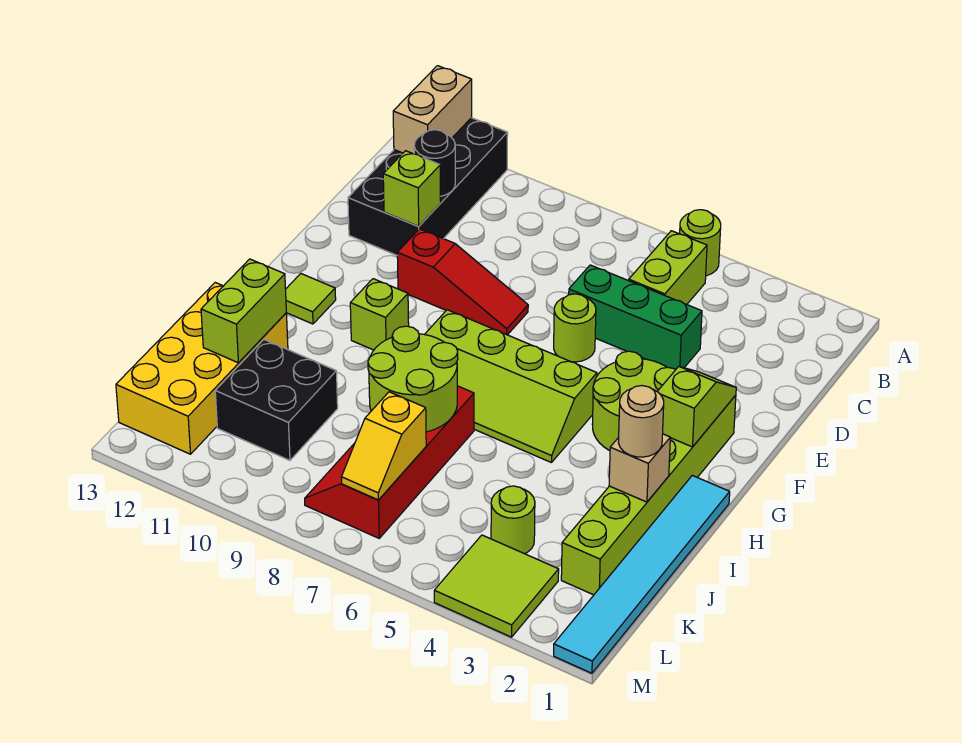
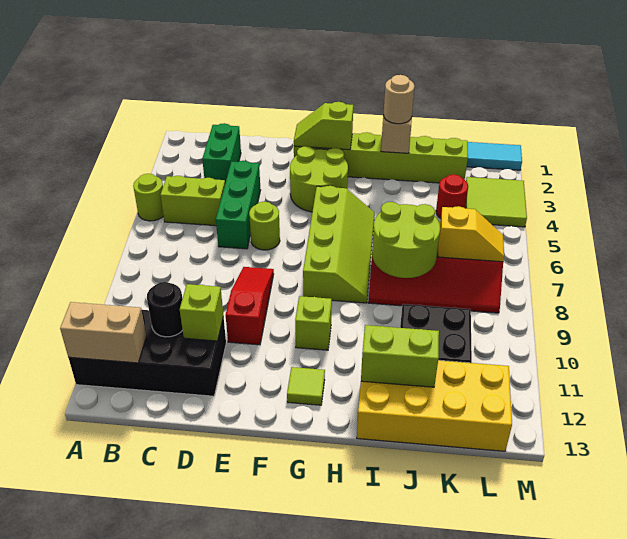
none -> green 1x2 brick [202,123,241,183]
lime 1x1 round brick [491,486,535,554] -> red 1x1 round brick [436,174,468,219]

